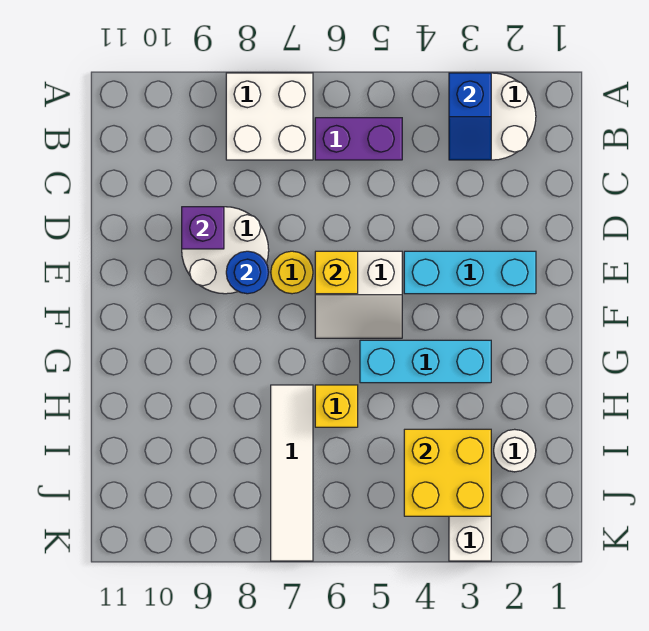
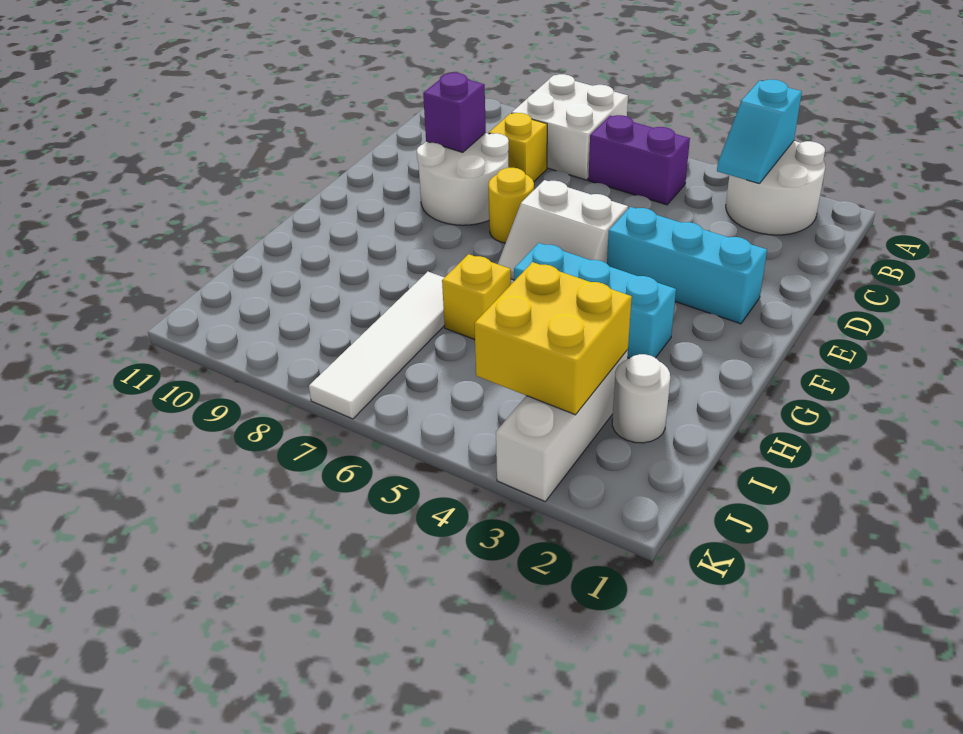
blue 1x2 slope [449,73,491,160] -> cyan 1x2 slope [717,80,802,183]
yellow 1x1 brick [315,251,358,294] -> yellow 1x1 brick moved to [489,113,547,182]
blue 1x1 round brick [226,251,269,294] -> none

